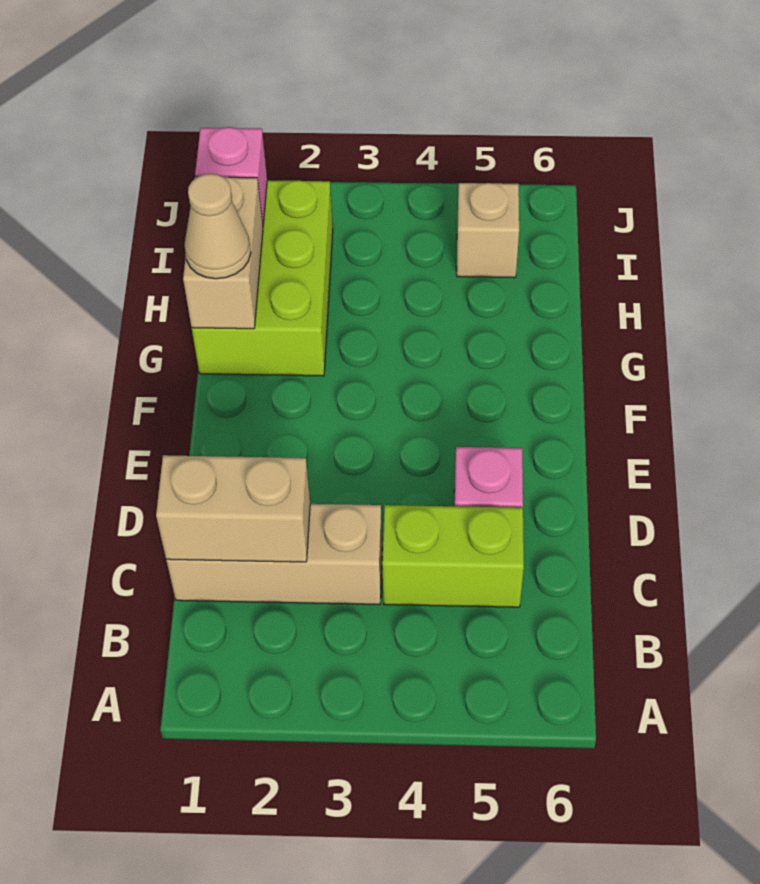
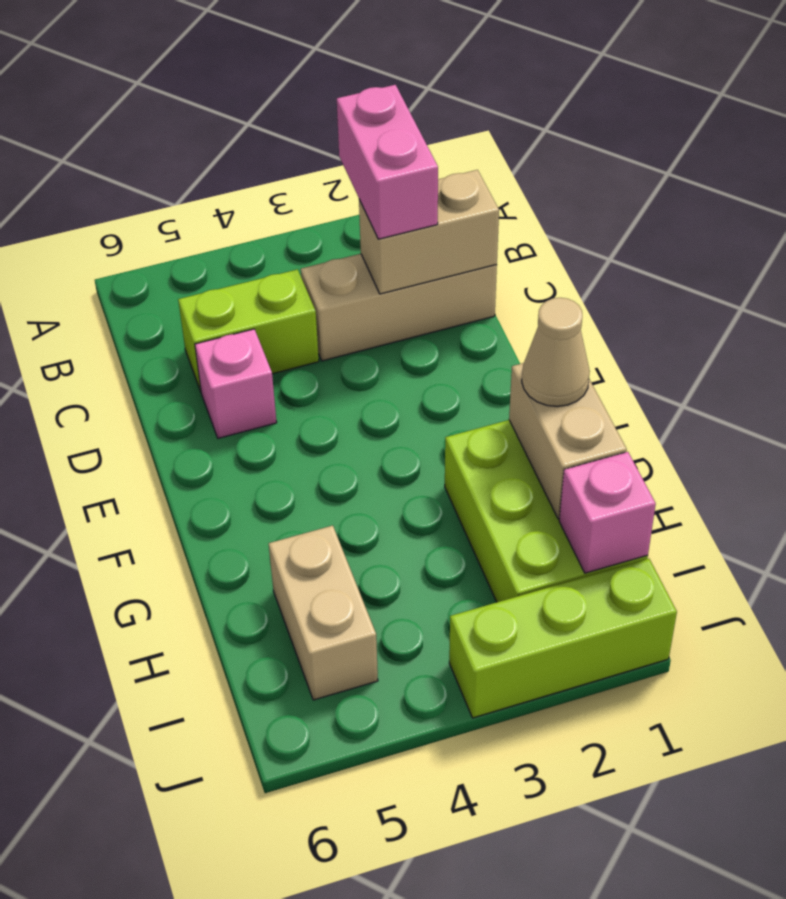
none -> pink 1x2 brick [337,85,438,239]
tan 1x1 brick [457,183,519,278] -> tan 1x2 brick [269,526,378,700]
none -> lime 1x3 brick [449,559,677,718]

